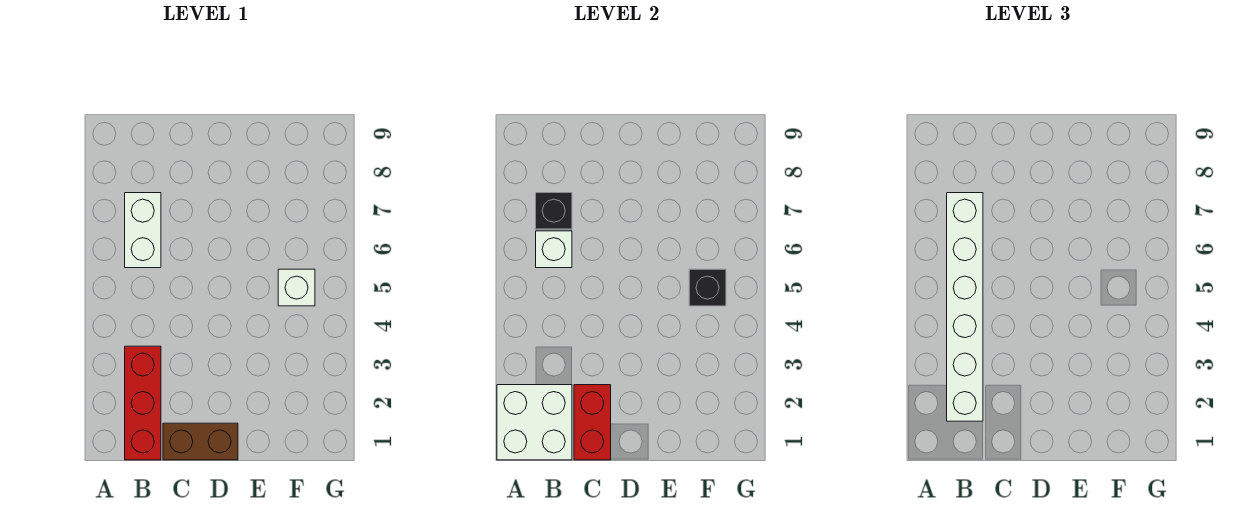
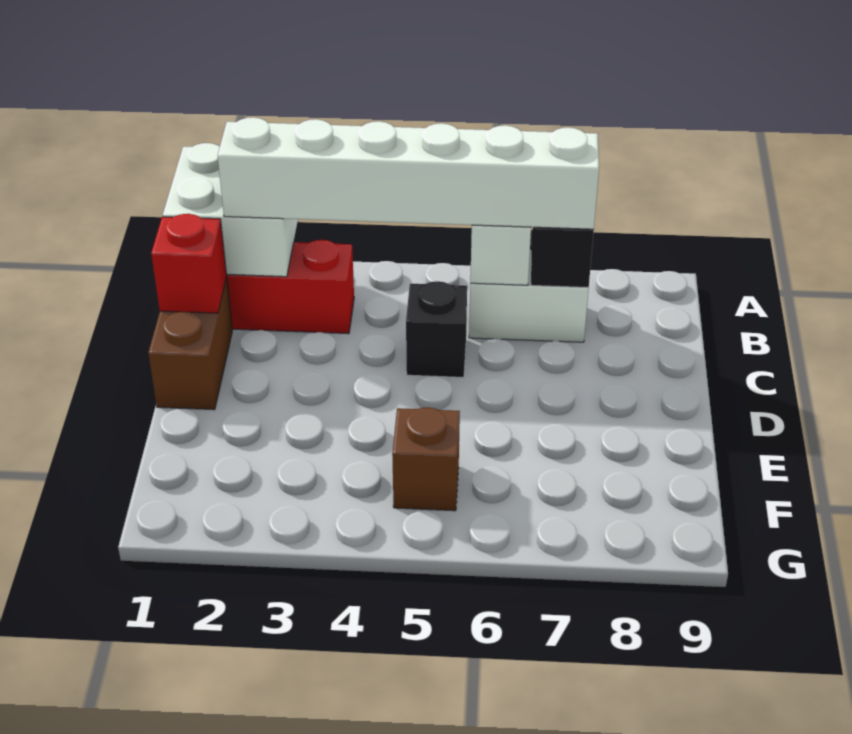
red 1x2 brick [574,385,611,460] -> red 1x1 brick [151,214,227,313]
white 1x1 brick [278,269,315,306] -> brown 1x1 brick [392,407,460,511]
black 1x1 brick [689,269,726,306] -> black 1x1 brick moved to [406,281,467,378]

